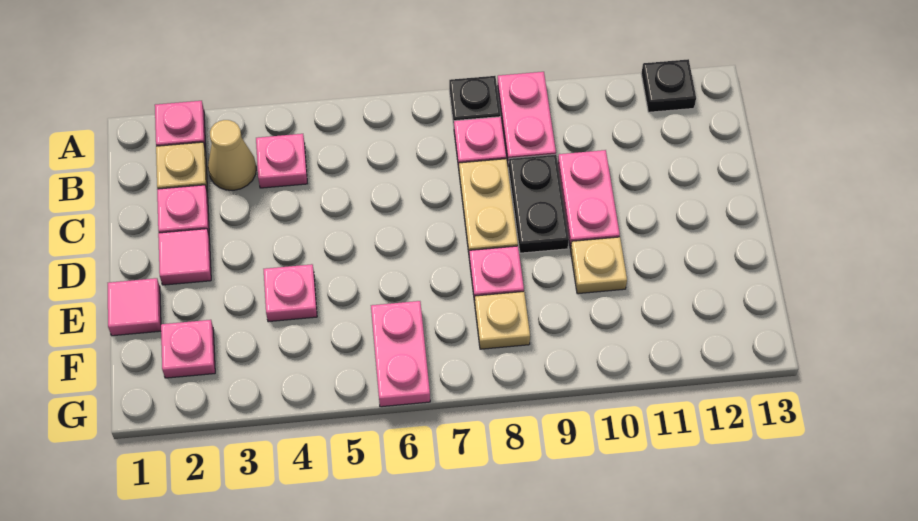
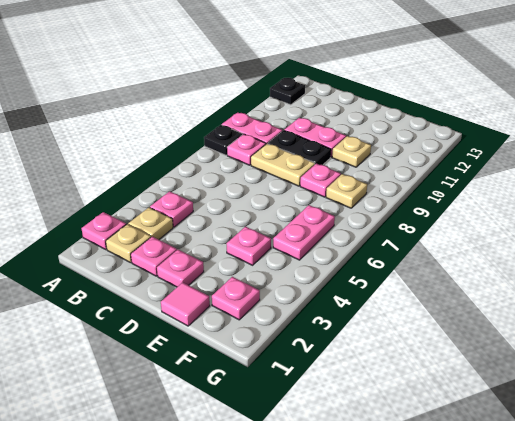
tan 1x1 cone [208,120,256,190] -> tan 1x1 plate [128,208,173,240]
pink 1x1 tile [158,229,211,285] -> pink 1x1 plate [157,250,204,287]
pink 1x2 plate [371,301,430,407] -> pink 1x2 plate turned to [273,205,335,260]

